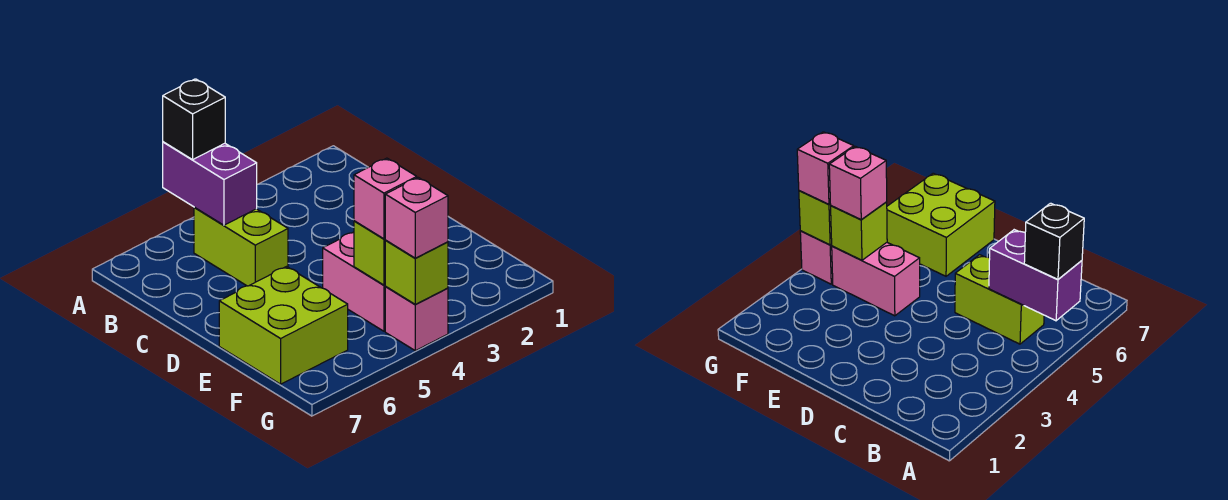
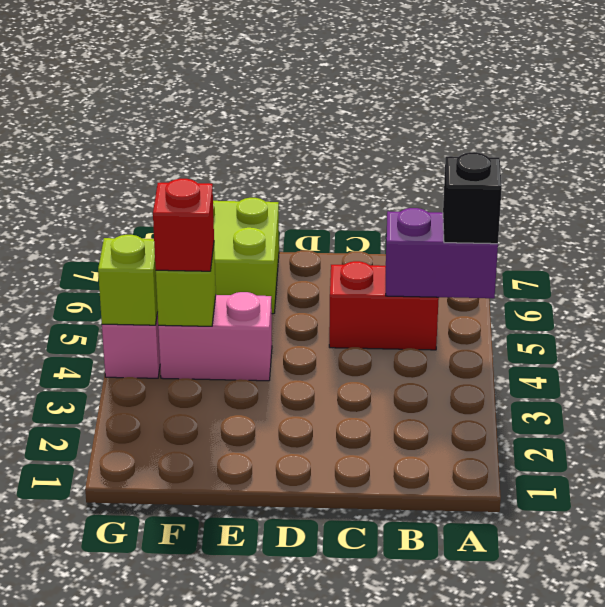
lime 1x2 brick [194,207,288,286] -> red 1x2 brick [329,261,439,350]
pink 1x1 brick [354,158,417,239] -> red 1x1 brick [153,179,214,271]
pink 1x1 brick [385,178,448,258] -> none

